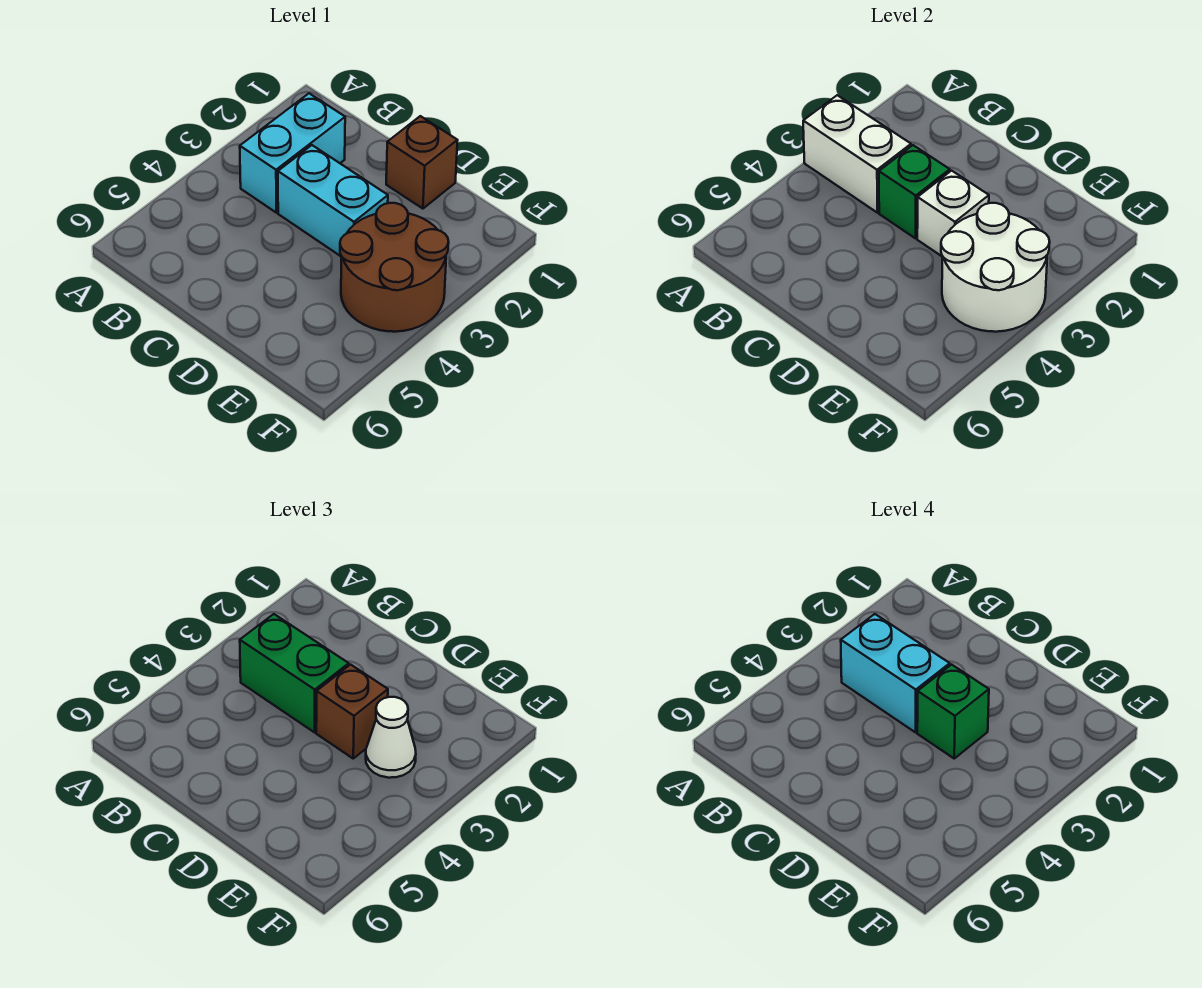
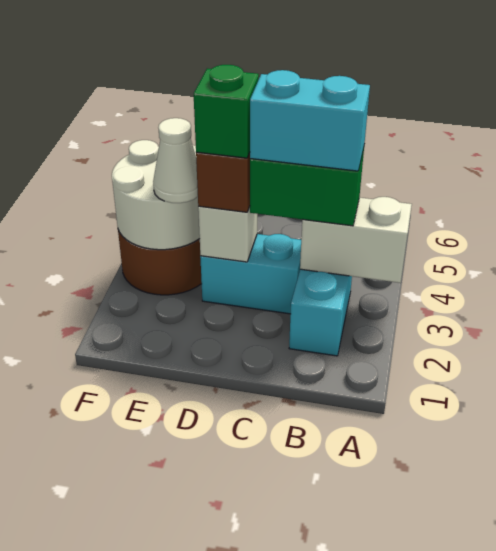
green 1x1 brick [879,145,950,238] -> none
brown 1x1 brick [386,116,458,209] -> none

